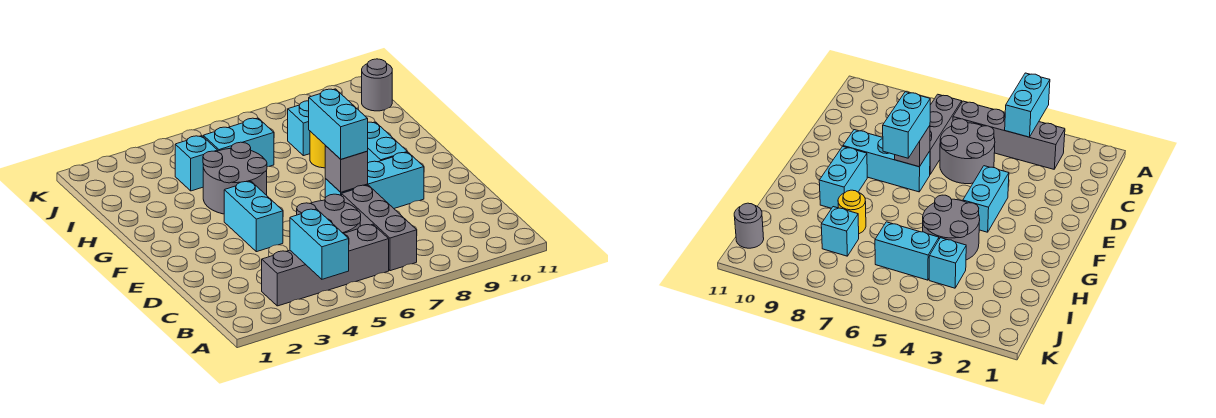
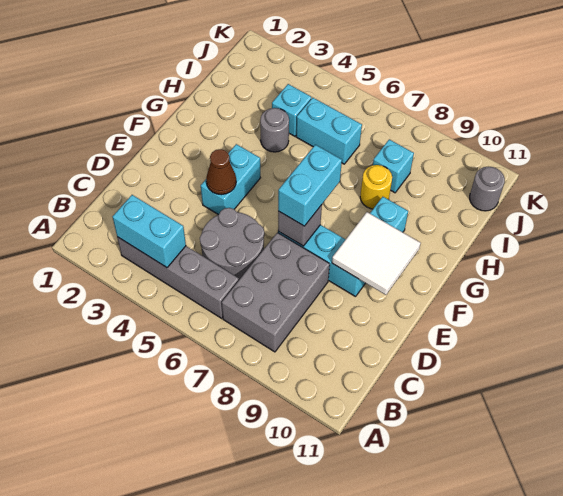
cyan 1x2 brick [290,209,349,279] -> cyan 1x2 brick turned to [113,195,186,268]
grey 1x3 brick [342,185,417,271] -> grey 2x3 brick [222,233,330,352]
none -> brown 1x1 cone [206,149,236,195]
none -> white 2x2 tile [332,212,421,295]
grey 2x2 round brick [203,142,267,214] -> grey 1x1 round brick [260,108,289,152]

